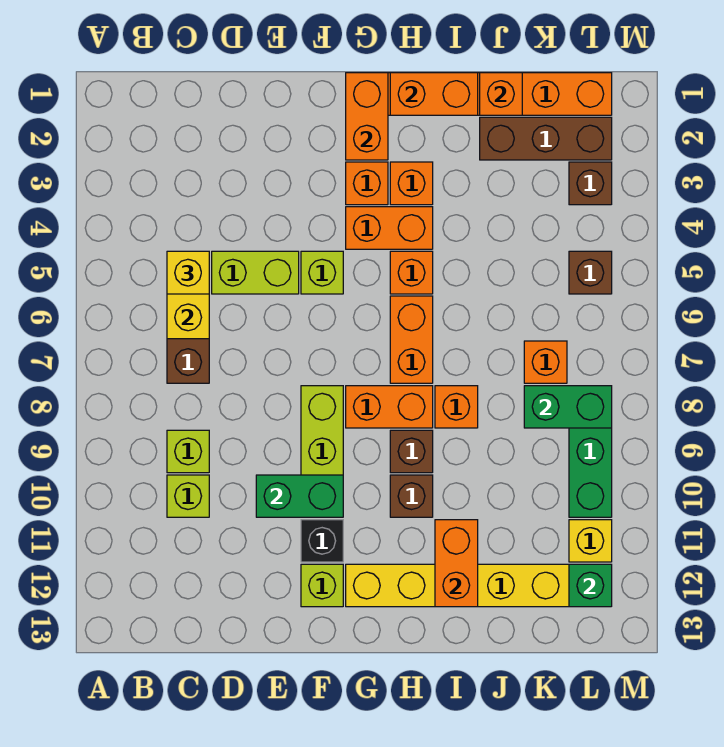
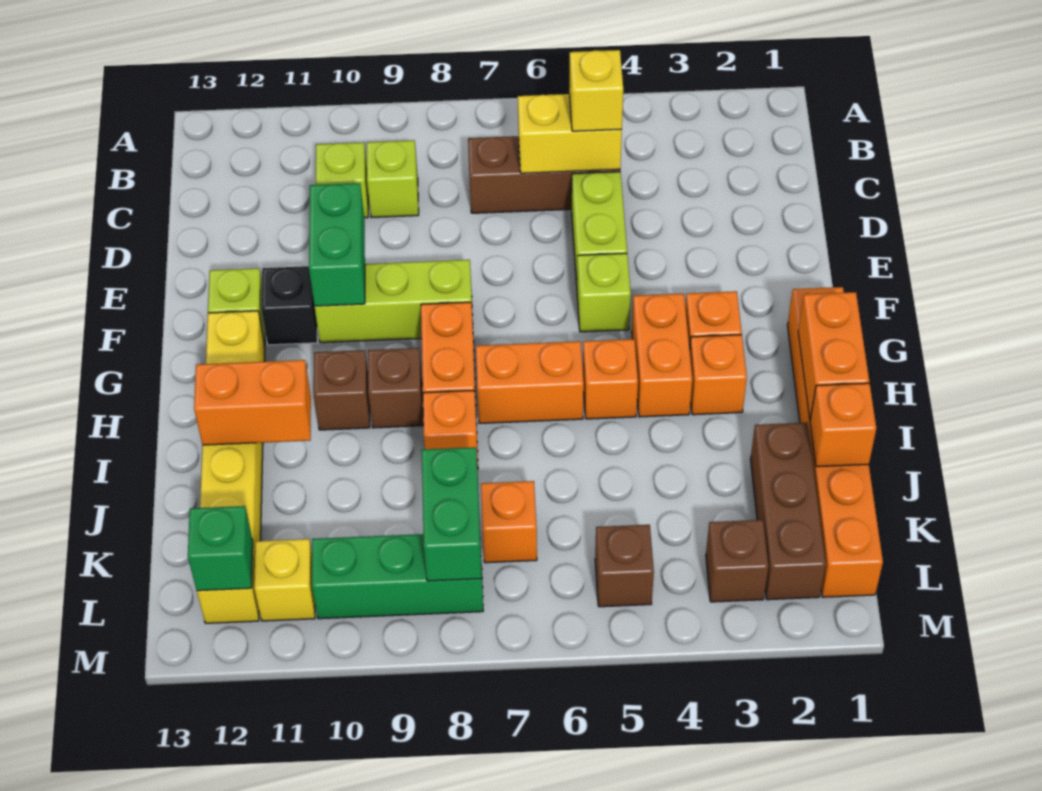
orange 1x2 brick [346,73,388,160] -> none

